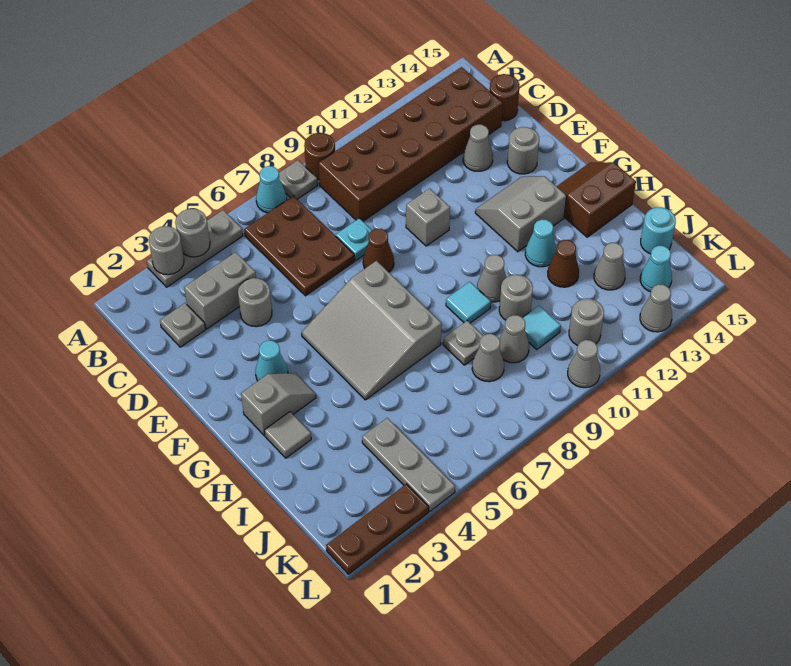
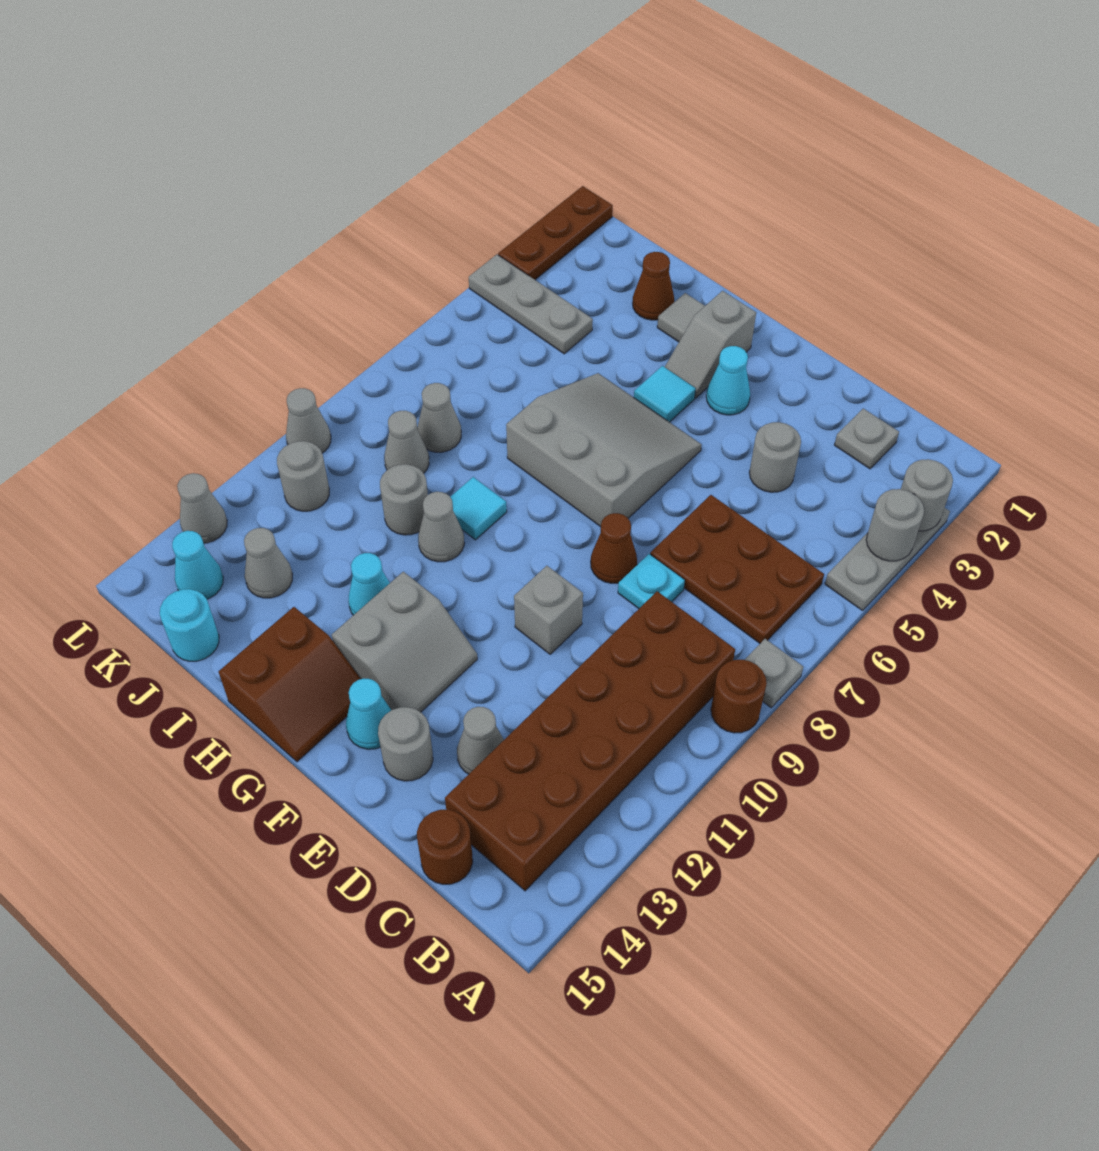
cyan 1x1 cone [256,166,287,213] -> cyan 1x1 cone moved to [346,678,391,749]
grey 1x2 brick [184,252,256,329] -> none
grey 1x1 plate [443,321,483,365] -> none
brown 1x1 cone [548,240,579,287] -> brown 1x1 cone moved to [633,252,674,320]
cyan 1x1 tile [523,306,561,349] -> cyan 1x1 tile moved to [634,366,696,422]

